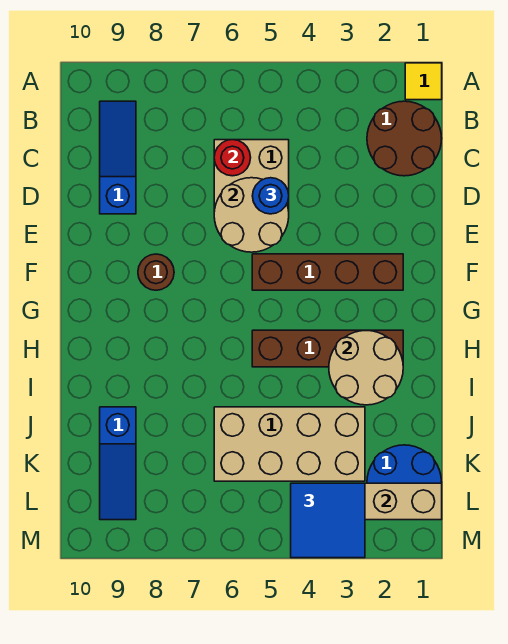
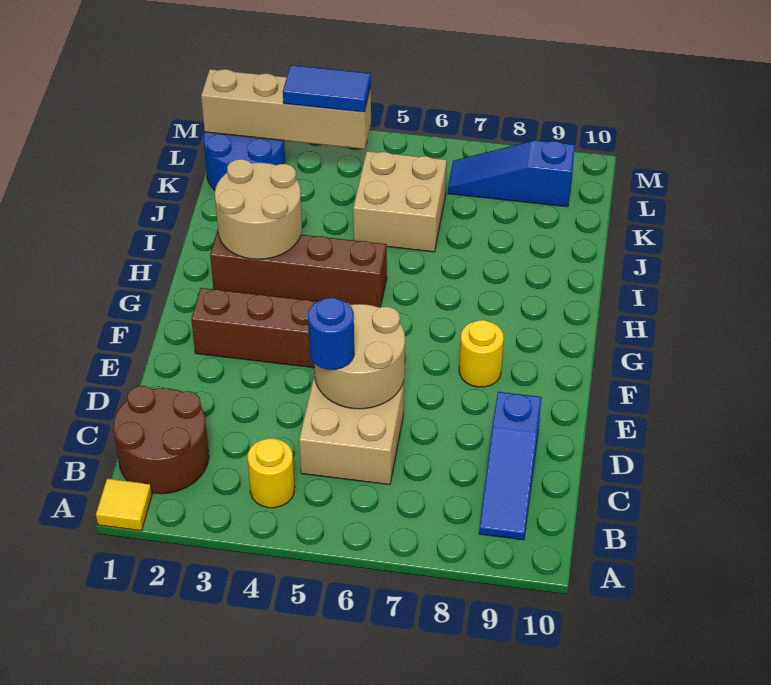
none -> yellow 1x1 round brick [248,438,295,508]
red 1x1 round brick [214,140,251,176] -> none
brown 1x1 round brick [138,254,174,290] -> yellow 1x1 round brick [459,320,504,387]
tan 2x4 brick [214,407,365,481] -> tan 2x2 brick [353,151,447,252]
blue 1x3 slope [100,407,136,520] -> blue 1x3 slope turned to [448,140,575,207]
blue 2x2 tile [291,483,365,558] -> blue 1x2 tile [283,65,371,112]

